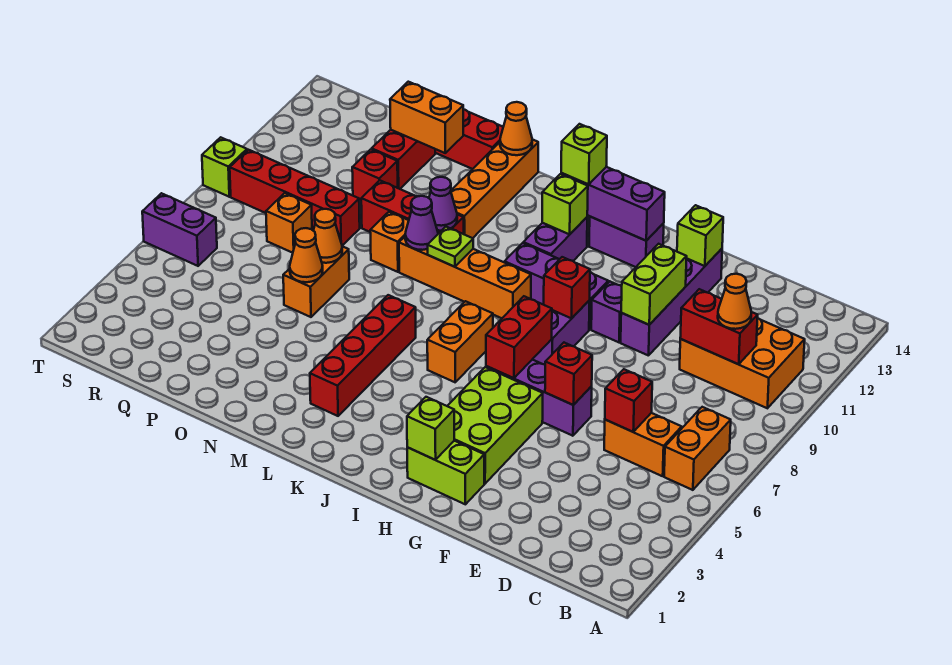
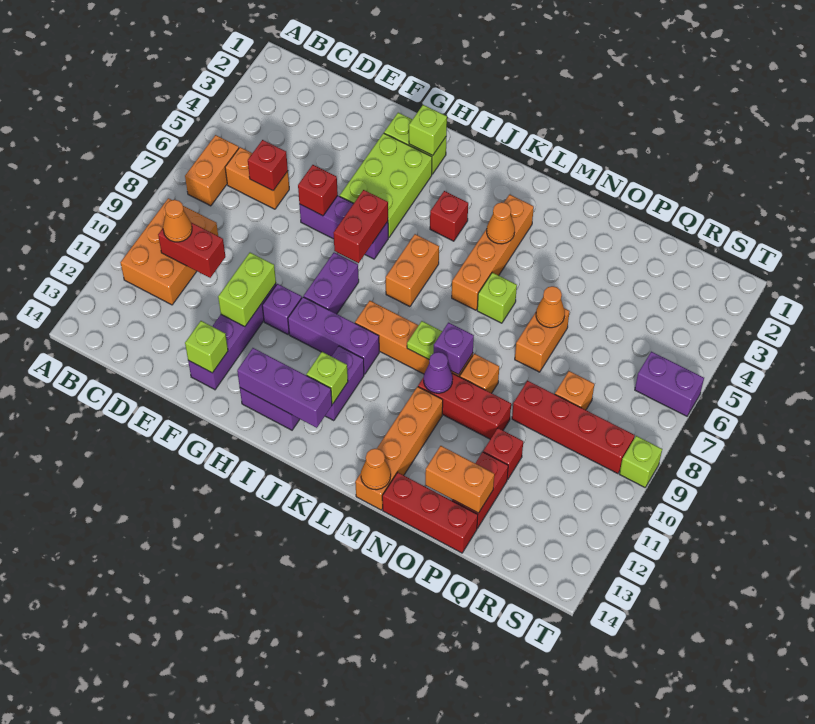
orange 2x3 brick [680,318,805,408] -> orange 2x3 brick turned to [120,198,218,305]
red 1x1 brick [544,257,590,318] -> red 1x1 brick moved to [430,191,468,241]
lime 1x1 brick [561,124,607,184] -> lime 1x1 brick moved to [477,273,517,323]
red 1x4 brick [310,295,416,416] -> orange 1x4 brick [452,195,534,310]
purple 1x1 cone [405,196,438,250] -> purple 1x1 brick [434,323,474,375]
orange 1x1 cone [313,209,342,263] -> orange 1x1 cone moved to [487,202,515,244]

